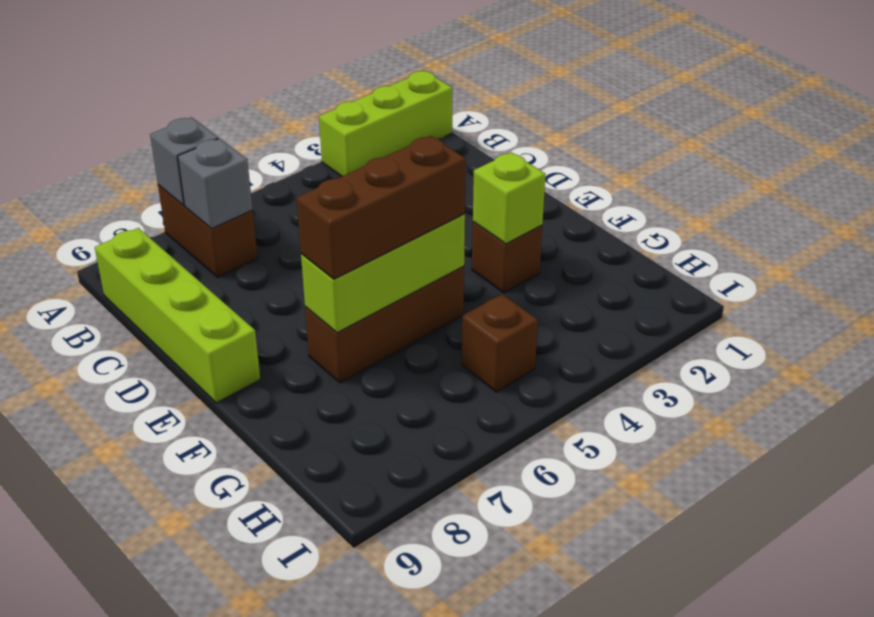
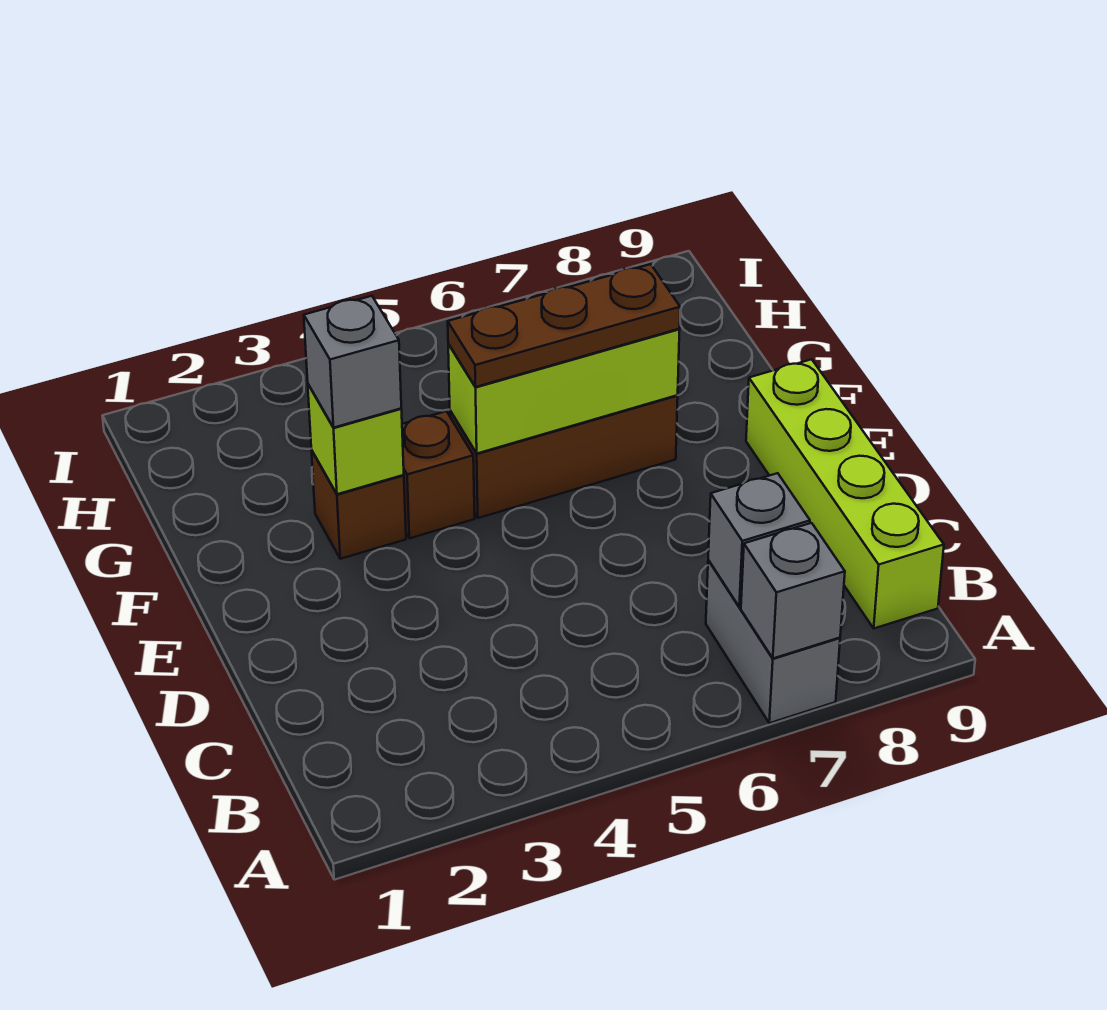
lime 1x3 brick [319,71,452,177] -> none
brown 1x2 brick [158,185,258,277] -> grey 1x2 brick [706,560,840,723]
none -> grey 1x1 brick [304,296,401,428]
brown 1x3 brick [297,136,466,279] -> brown 1x3 plate [448,264,680,387]
brown 1x1 brick [462,294,538,392] -> brown 1x1 brick moved to [402,411,475,538]

